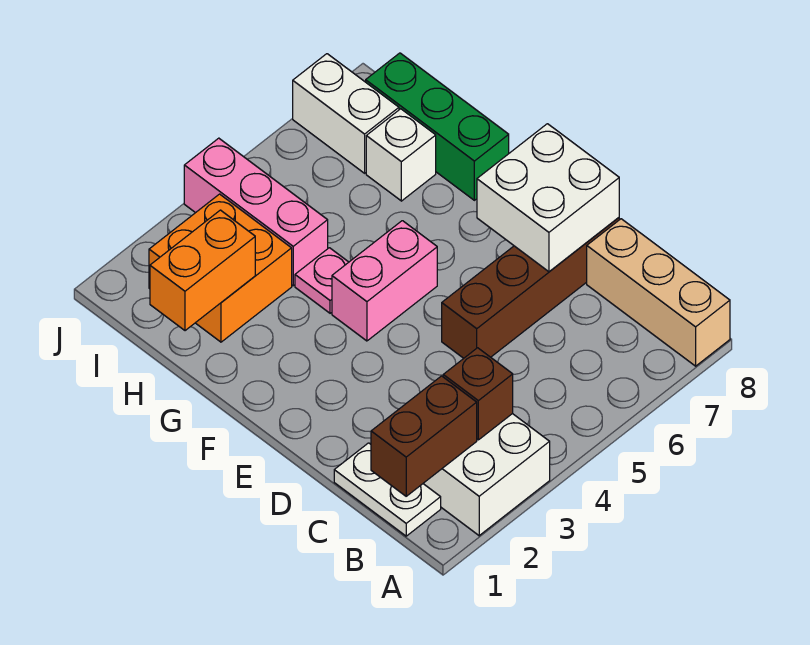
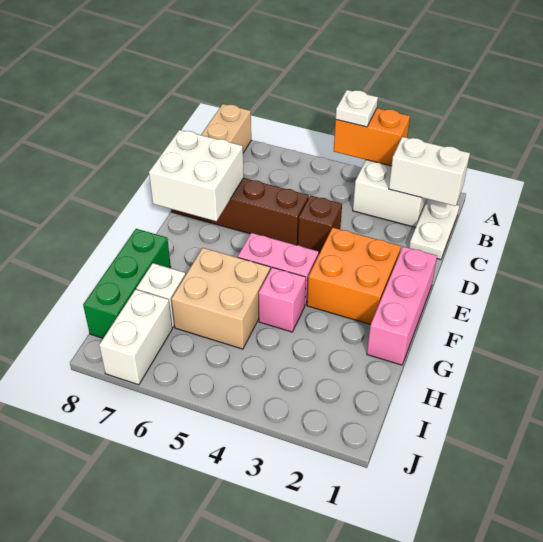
none -> white 1x1 plate [336,90,378,127]
brown 1x2 brick [371,376,477,496] -> white 1x2 brick [389,137,470,206]
brown 1x1 brick [443,348,513,440] -> brown 1x1 brick moved to [298,196,342,253]
pink 1x1 plate [295,248,349,313] -> pink 1x1 brick [259,267,306,332]
none -> tan 2x2 brick [171,248,270,349]
orange 1x2 brick [150,210,255,331] -> orange 1x2 brick moved to [334,108,410,166]
orange 2x2 brick [149,194,292,342] -> orange 2x2 brick moved to [307,228,401,325]
pink 1x3 brick [184,138,328,286] -> pink 1x3 brick moved to [367,247,437,365]

